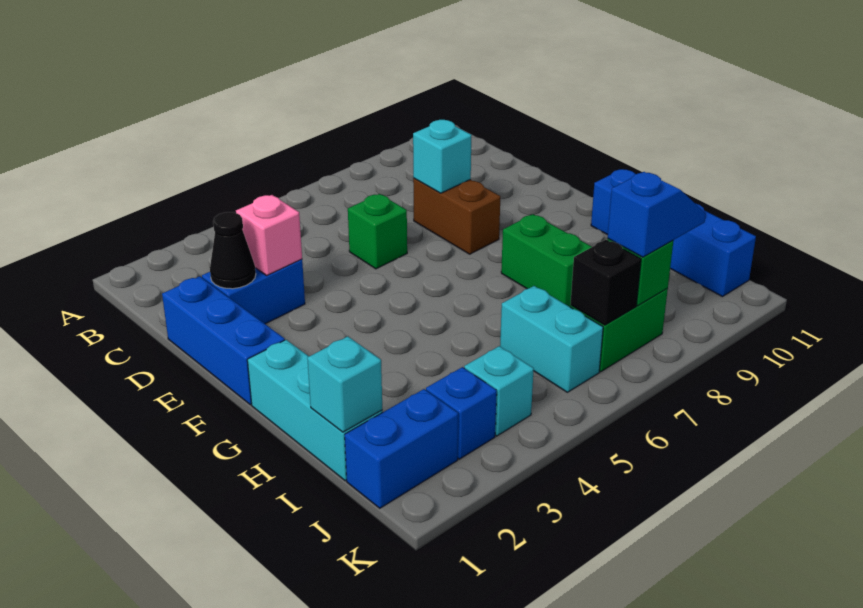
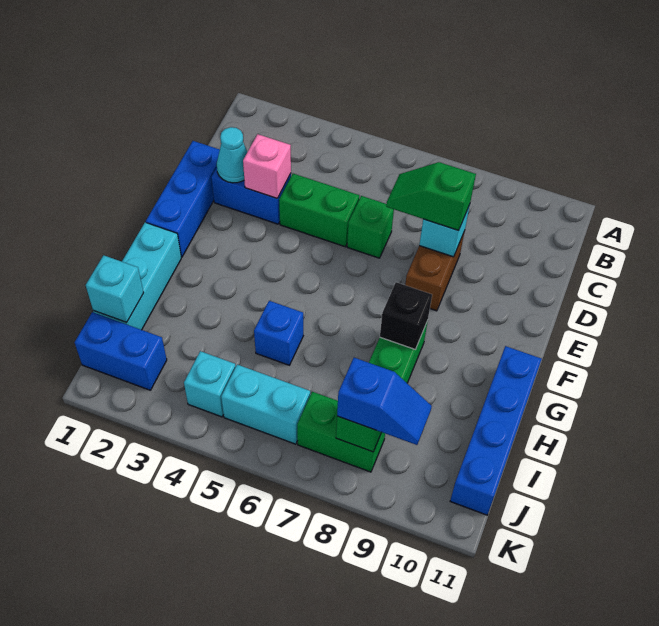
black 1x1 cone [210,212,256,289] -> cyan 1x1 cone [217,127,247,183]
none -> green 1x2 brick [279,174,359,247]
none -> green 1x2 slope [386,162,476,231]
cyan 1x2 brick [500,286,603,392] -> cyan 1x2 brick turned to [221,365,310,444]
blue 1x1 brick [426,367,497,459] -> blue 1x1 brick moved to [254,301,303,365]
black 1x1 brick [570,240,641,325] -> black 1x1 brick moved to [380,282,432,350]

